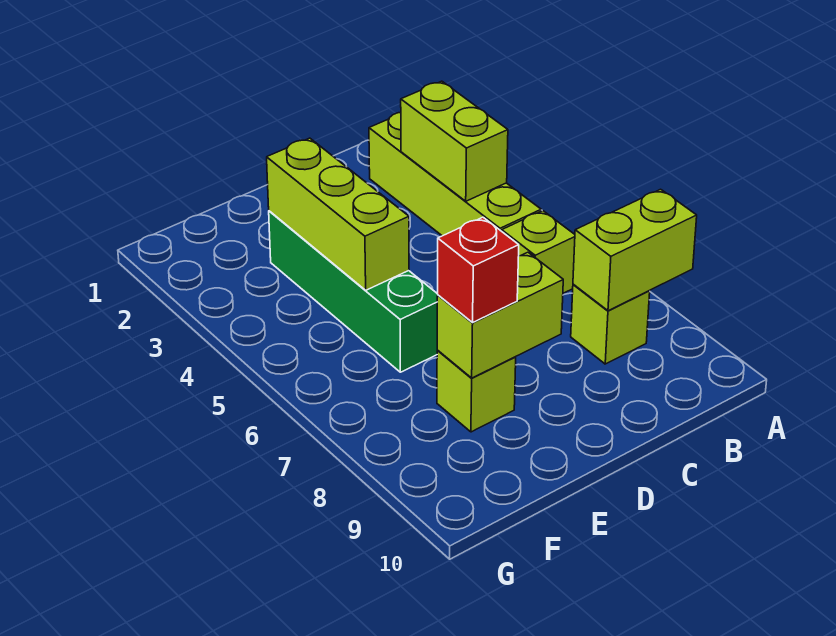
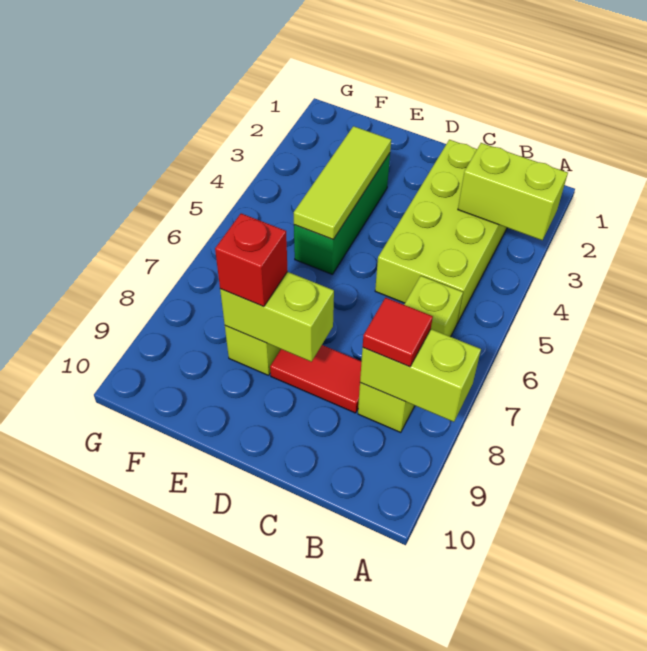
lime 1x4 brick [369,112,541,236] -> lime 2x4 brick [375,140,507,323]
lime 1x2 brick [401,81,508,201] -> lime 1x2 brick turned to [458,143,568,240]
none -> red 1x1 tile [363,298,433,367]
none -> red 1x2 tile [270,345,362,413]
green 1x4 brick [269,211,438,372] -> green 1x3 brick [294,153,390,274]
lime 1x3 brick [267,138,409,290] -> lime 1x3 tile [294,126,391,239]

